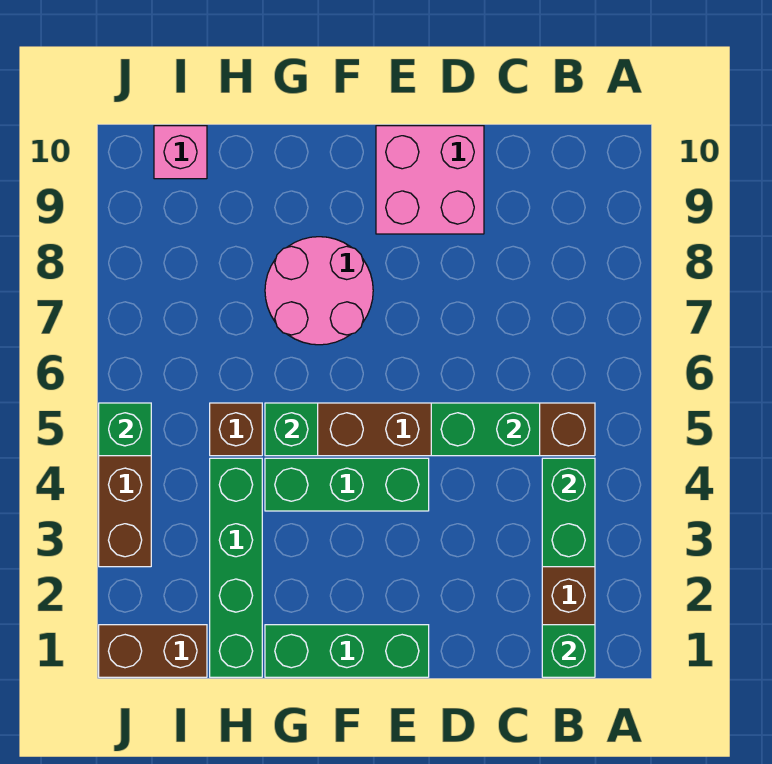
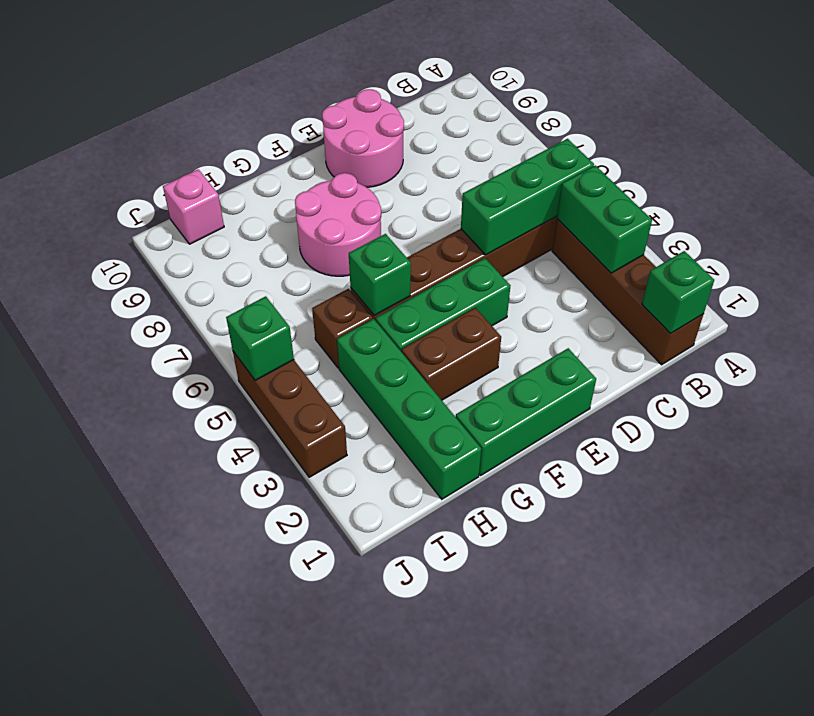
green 1x2 brick [431,403,540,456] -> green 1x3 brick [461,139,594,255]
pink 2x2 brick [376,126,484,234] -> pink 2x2 round brick [322,89,404,187]
brown 1x2 brick [99,625,207,677] -> brown 1x2 brick moved to [401,308,501,400]

